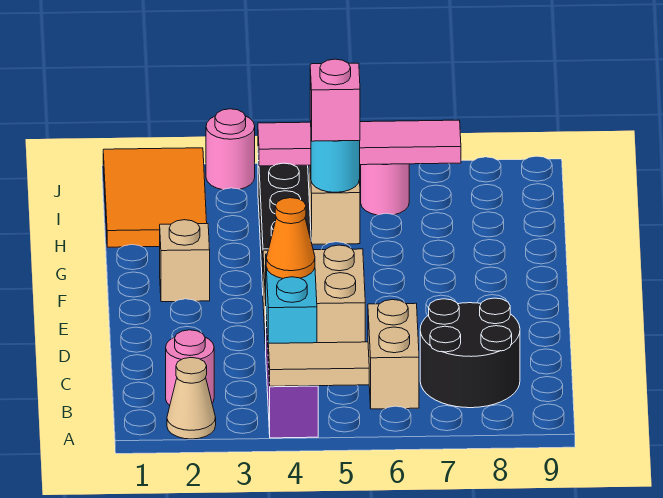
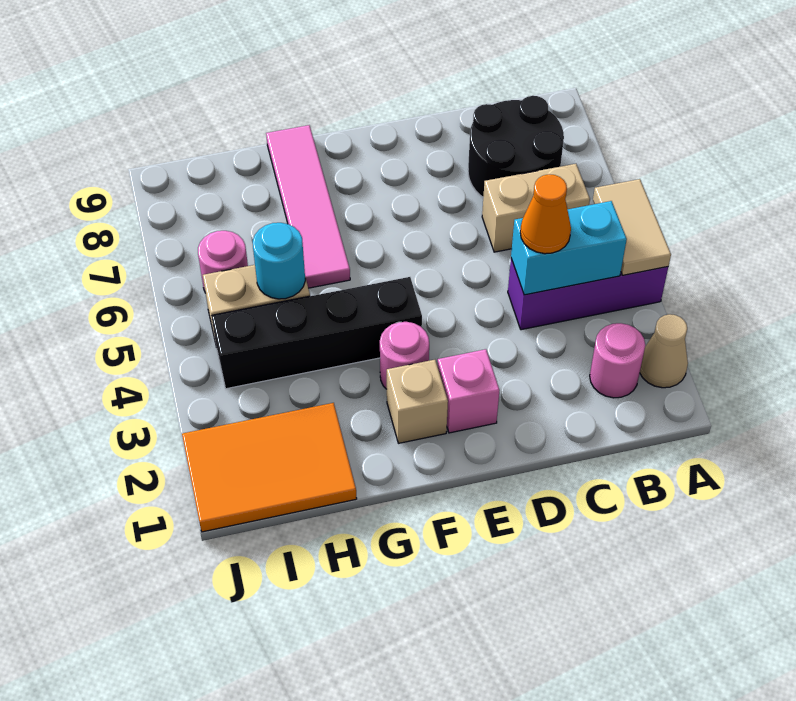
tan 2x2 brick [263,245,365,351] -> none
pink 1x1 brick [310,59,360,141] -> pink 1x1 brick moved to [438,349,499,433]
pink 1x4 tile [258,120,461,166] -> pink 1x4 tile moved to [266,125,350,288]
pink 1x1 round brick [206,109,255,190] -> pink 1x1 round brick moved to [380,322,429,389]

